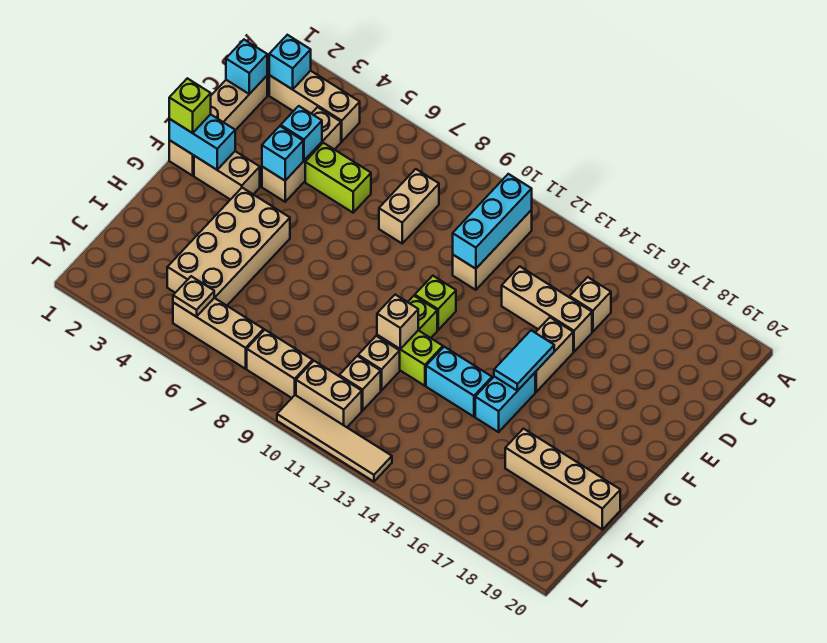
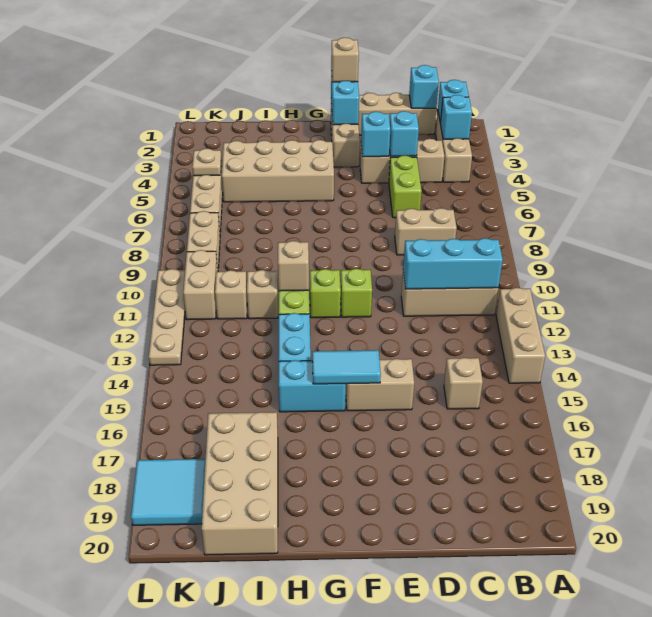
none -> cyan 1x1 brick [440,95,472,139]
tan 1x3 brick [502,266,592,352] -> tan 1x3 brick moved to [496,288,545,383]
lime 1x1 brick [169,78,211,133] -> tan 1x1 brick [331,38,359,82]
tan 1x4 brick [505,429,620,529] -> tan 2x4 brick [202,412,278,555]
none -> cyan 2x2 tile [131,459,206,525]
tan 1x4 tile [277,395,392,482] -> tan 1x4 plate [149,269,185,365]

